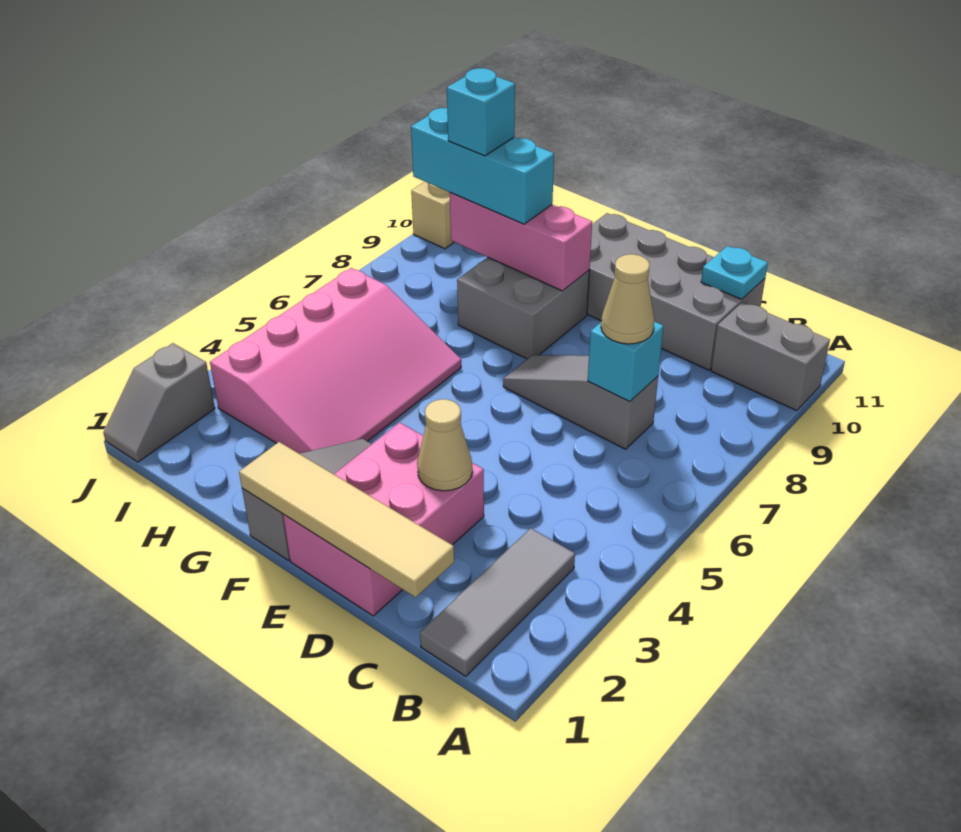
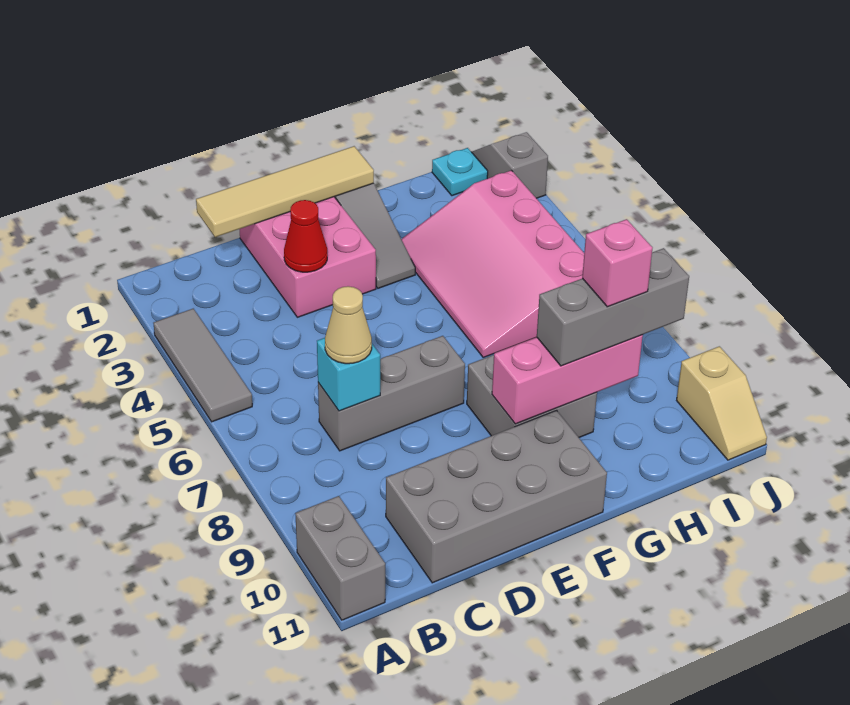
grey 1x2 brick [711,302,830,411] -> grey 1x2 brick turned to [295,496,385,620]
grey 1x3 tile [420,528,575,676] -> grey 1x3 tile moved to [153,309,252,422]
grey 1x3 slope [503,355,658,449] -> grey 1x3 brick [318,336,465,451]
cyan 1x1 plate [701,246,768,299] -> cyan 1x1 plate moved to [432,148,488,196]
tan 1x1 cone [417,399,472,491] -> red 1x1 cone [284,200,327,272]
cyan 1x3 brick [411,108,554,224] -> grey 1x3 brick [537,248,689,366]
cyan 1x1 brick [447,68,515,156] -> pink 1x1 brick [582,219,652,307]

